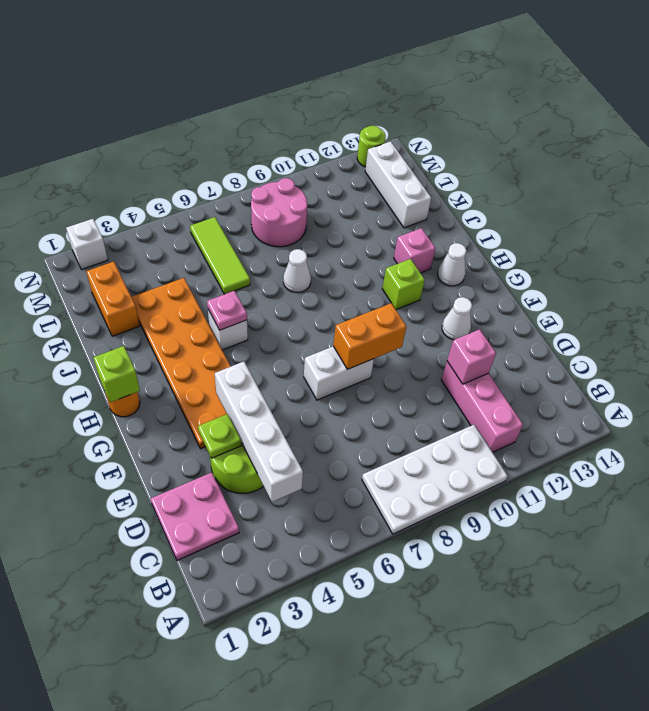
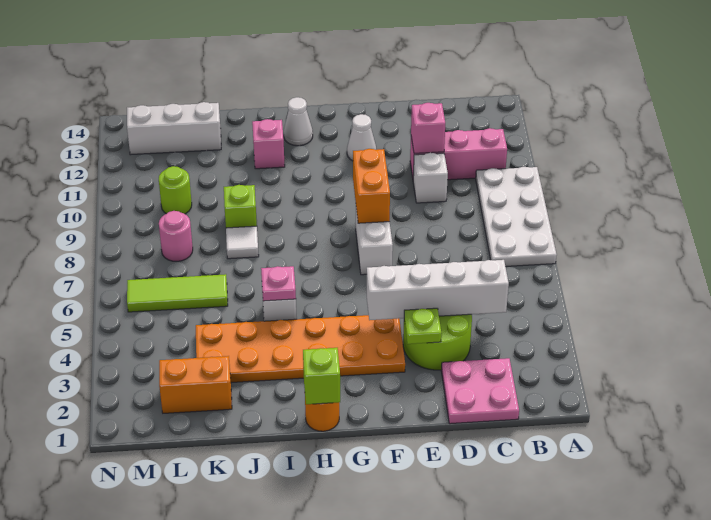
lime 1x1 brick [382,259,425,310] -> lime 1x1 brick moved to [224,185,257,228]
white 1x1 cone [283,249,311,293] -> white 1x1 tile [226,226,259,259]
pink 2x2 round brick [251,178,307,247] -> pink 1x1 round brick [159,211,193,261]
white 1x1 brick [66,219,108,269] -> white 1x1 brick moved to [413,153,448,203]
lime 1x1 round brick [357,126,386,167] -> lime 1x1 round brick moved to [159,166,192,214]

